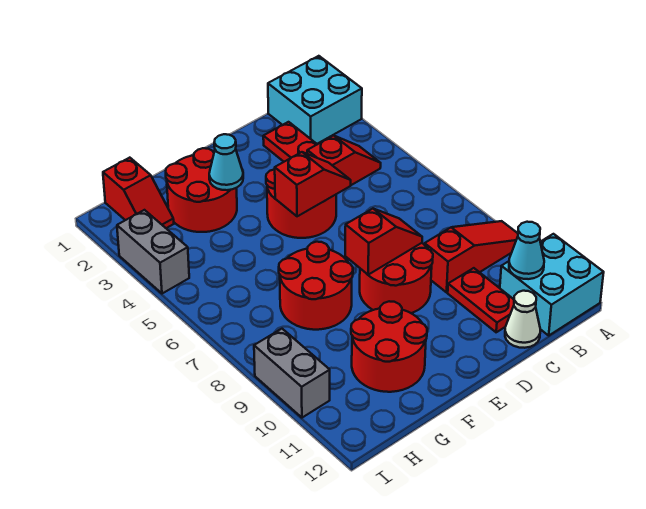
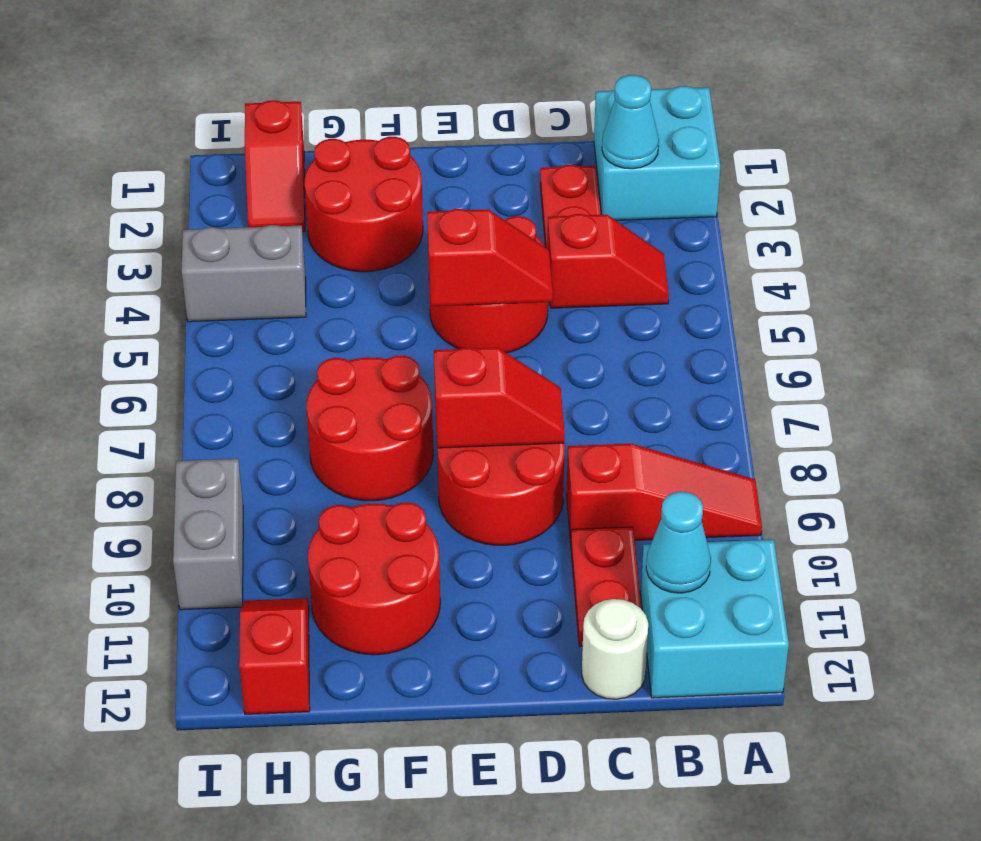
white 1x1 cone [505,291,540,348] -> white 1x1 round brick [582,599,648,699]
cyan 1x1 cone [209,134,243,190] -> cyan 1x1 cone moved to [602,75,659,169]
none -> red 1x2 slope [239,598,310,714]
grey 1x2 brick [117,210,189,294] -> grey 1x2 brick turned to [182,225,306,322]

